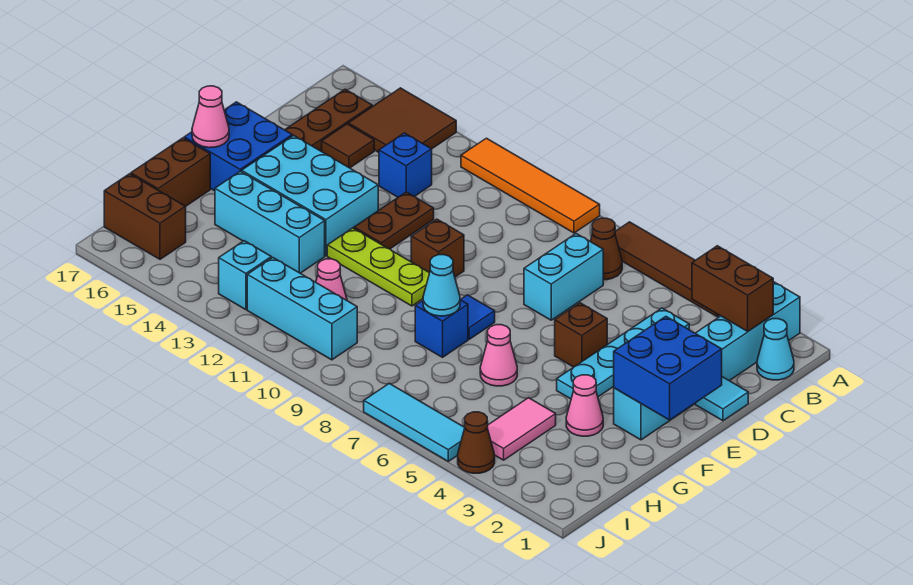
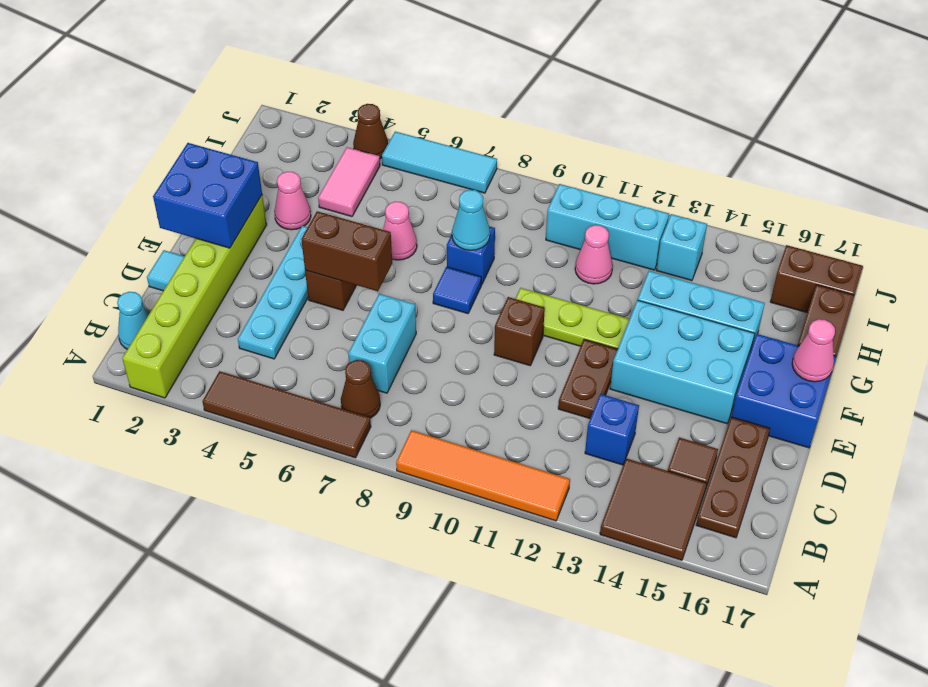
cyan 1x6 brick [614,282,800,440] -> lime 1x6 brick [122,195,267,398]
brown 1x2 brick [692,246,773,331] -> brown 1x2 brick moved to [301,211,392,291]

